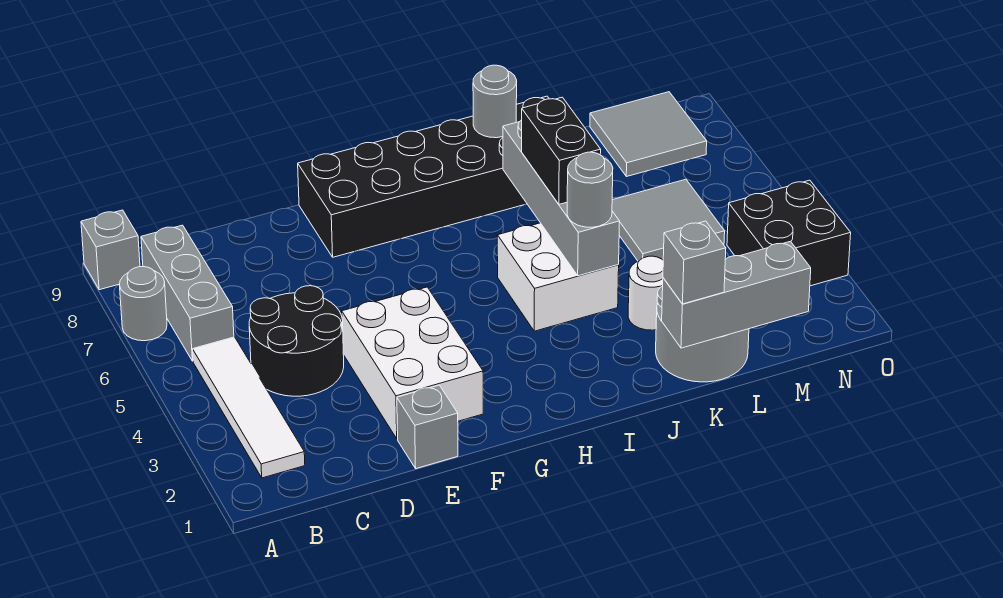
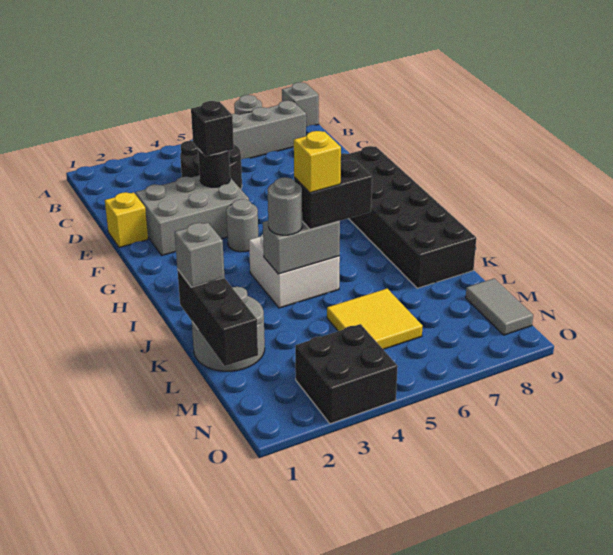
white 1x4 tile [193,337,305,478] -> none
grey 1x1 brick [397,385,458,469] -> yellow 1x1 brick [105,192,148,248]
white 2x3 brick [342,287,483,439] -> grey 2x3 brick [135,175,249,255]
none -> black 1x1 round brick [198,149,230,187]
none -> black 1x1 brick [191,101,234,157]
grey 1x4 brick [503,120,620,276] -> grey 1x2 brick [263,221,340,274]
none -> yellow 1x1 brick [294,131,341,193]
grey 1x1 round brick [473,65,517,138] -> grey 1x1 round brick moved to [226,199,258,252]
grey 1x3 brick [662,241,811,348] -> black 1x3 brick [177,269,258,366]
white 1x1 round brick [628,256,663,330] -> none
grey 2x2 tile [612,179,725,261] -> yellow 2x2 tile [327,289,423,349]
grey 2x2 tile [590,92,707,177] -> grey 1x2 tile [466,279,533,335]

